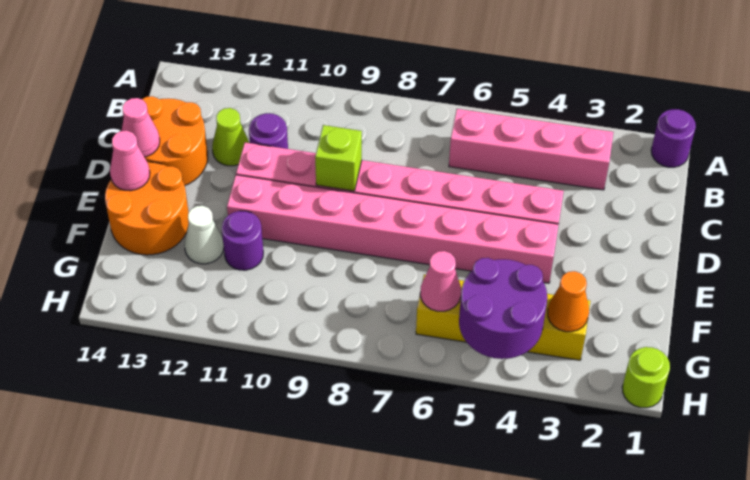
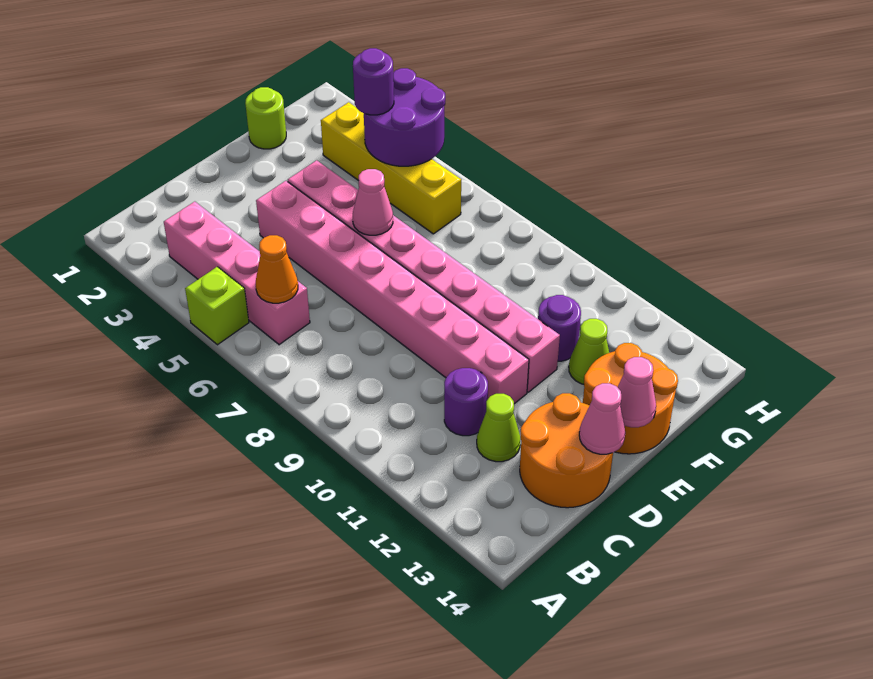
purple 1x1 round brick [651,109,696,167] -> purple 1x1 round brick moved to [353,48,394,115]
lime 1x1 brick [315,125,362,191] -> lime 1x1 brick moved to [185,267,249,345]
white 1x1 cone [184,206,224,264] -> lime 1x1 cone [569,319,609,384]
orange 1x1 cone [548,271,589,332] -> orange 1x1 cone moved to [256,235,298,303]
pink 1x1 cone [420,251,461,311] -> pink 1x1 cone moved to [353,169,393,235]
lime 1x1 round brick [622,347,670,408] -> lime 1x1 round brick moved to [245,87,286,149]

